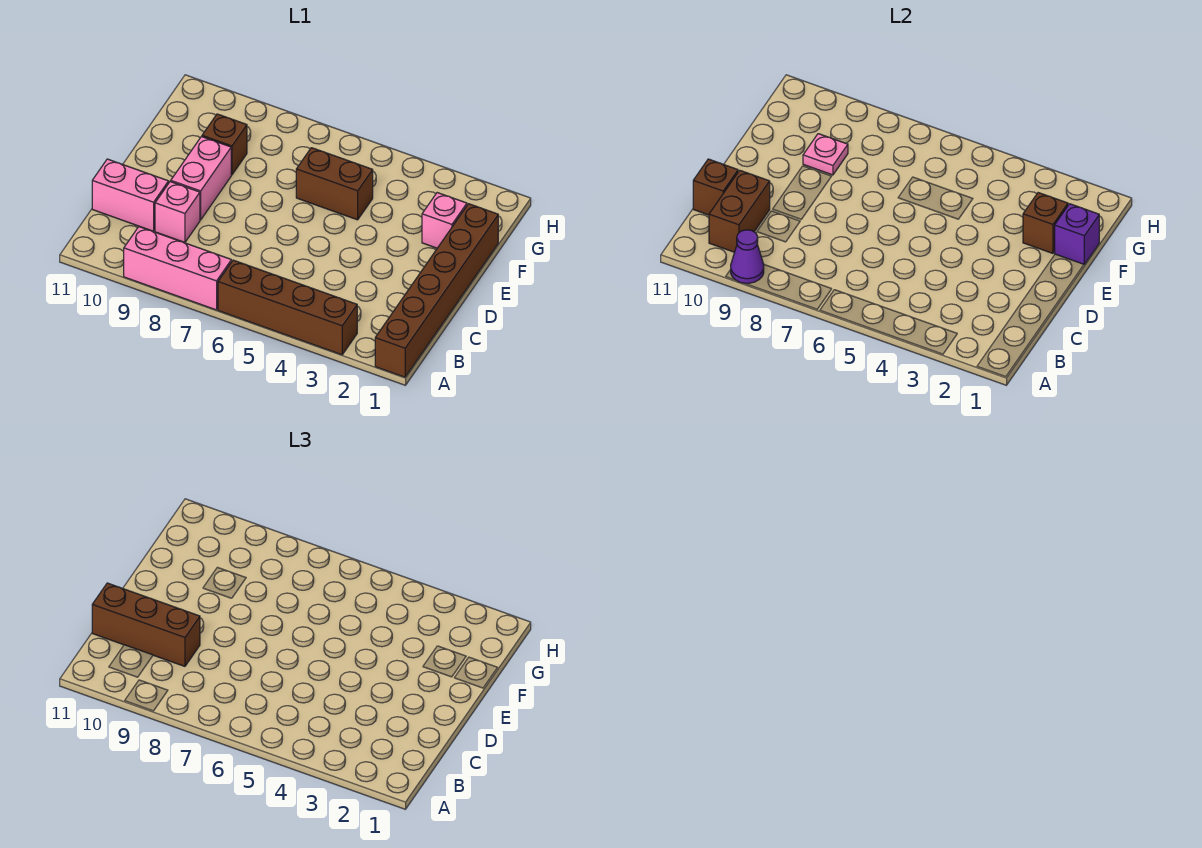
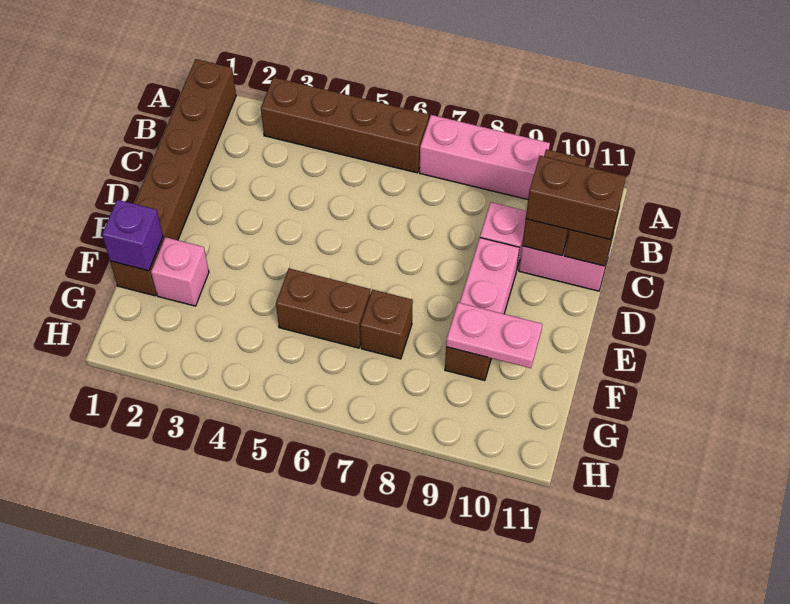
purple 1x1 cone [731,230,764,283] -> none
brown 1x3 brick [92,583,200,666] -> brown 1x2 brick [526,156,626,240]
brown 1x1 brick [1023,193,1068,253] -> brown 1x1 brick moved to [360,290,413,359]
pink 1x1 plate [803,134,848,175] -> pink 1x2 plate [446,303,542,368]

